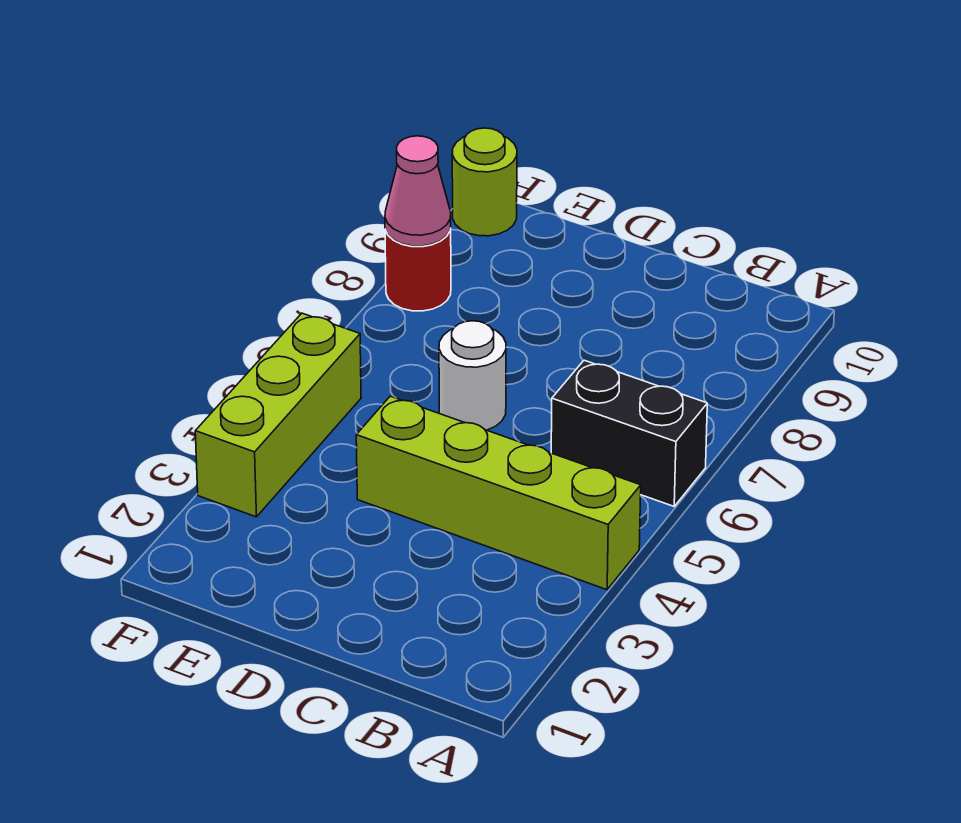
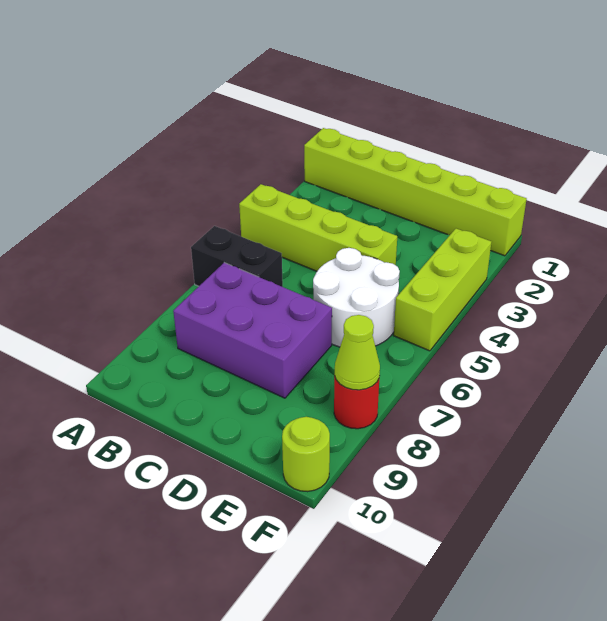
none -> lime 1x6 brick [304,128,527,256]
none -> purple 2x3 brick [173,263,332,398]
white 1x1 round brick [439,321,506,430] -> white 2x2 round brick [313,248,400,347]
pink 1x1 cone [385,136,451,246] -> lime 1x1 cone [334,315,380,390]

